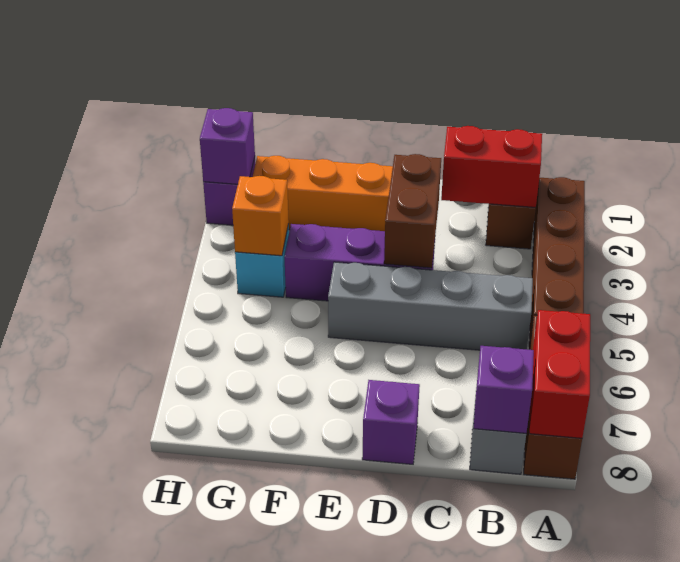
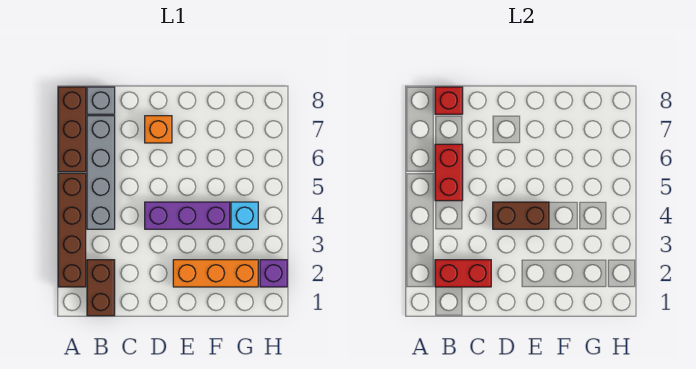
red 1x2 brick [529,310,590,438] -> red 1x2 brick moved to [435,144,463,201]
grey 1x4 brick [328,262,533,350] -> grey 1x4 brick turned to [87,116,115,229]
purple 1x1 brick [474,346,534,433] -> red 1x1 brick [435,87,463,114]
brown 1x2 brick [384,154,441,268] -> brown 1x2 brick turned to [493,202,549,229]
purple 1x1 brick [362,380,420,464] -> none
orange 1x1 brick [232,176,289,256] -> orange 1x1 brick moved to [145,116,172,143]
purple 1x1 brick [200,108,255,184] -> none

